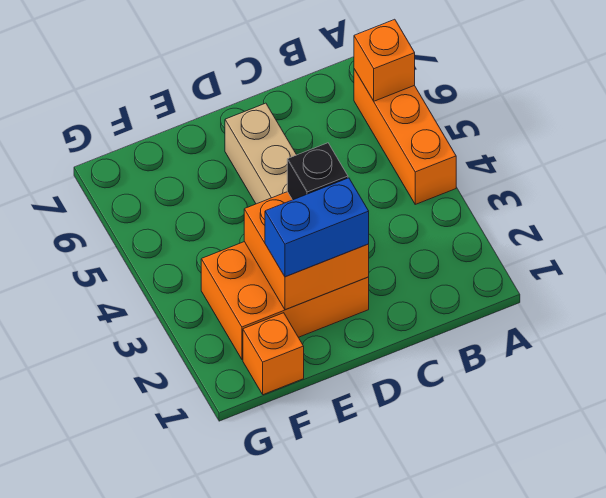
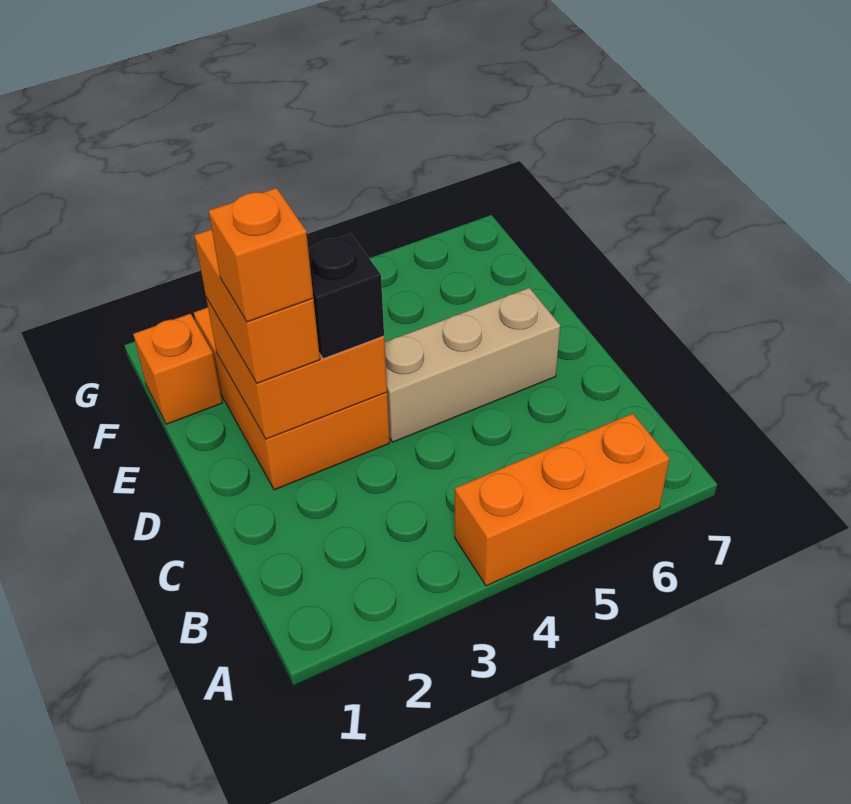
orange 1x1 brick [354,19,415,101] -> orange 1x1 brick moved to [209,188,313,322]
blue 1x2 brick [265,178,369,277] -> orange 1x2 brick [194,229,320,383]

